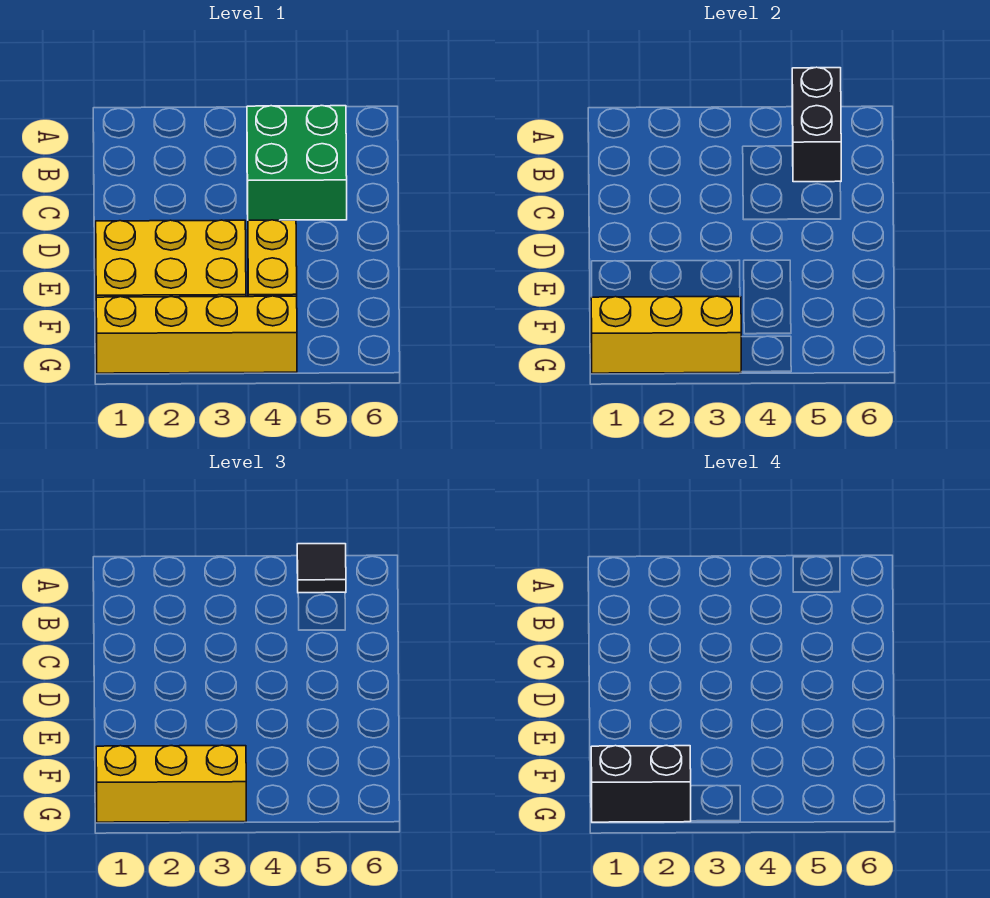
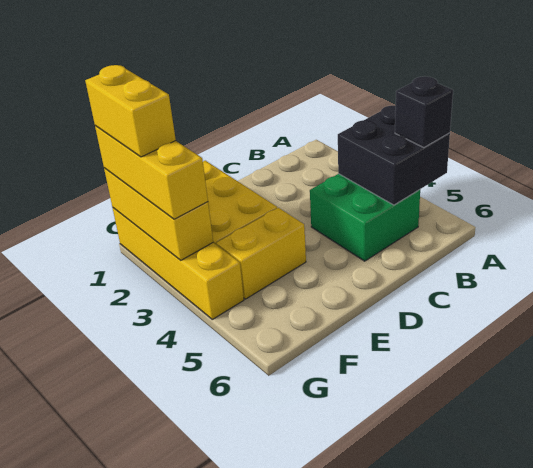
black 1x2 brick [792,67,841,182] -> black 2x2 brick [338,106,450,205]
black 1x1 tile [297,544,346,593] -> black 1x1 brick [395,76,453,148]
black 1x2 brick [591,746,691,822] -> yellow 1x2 brick [85,65,176,157]

